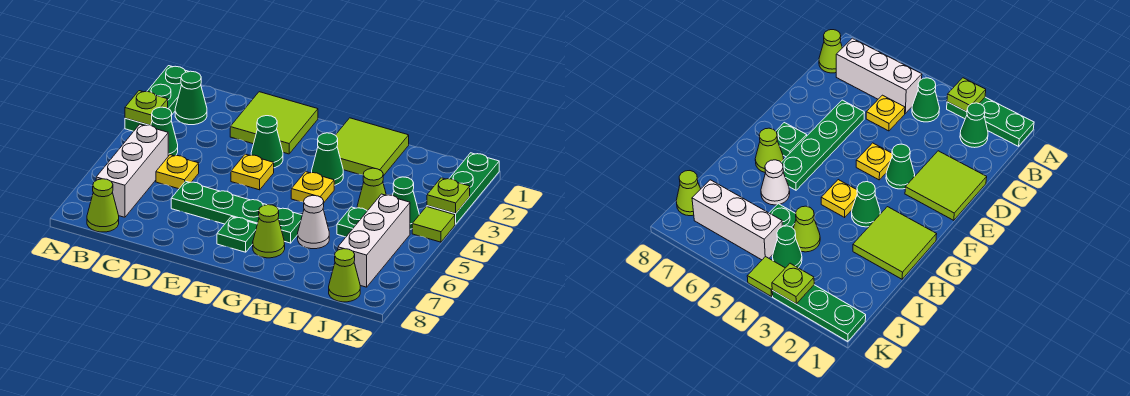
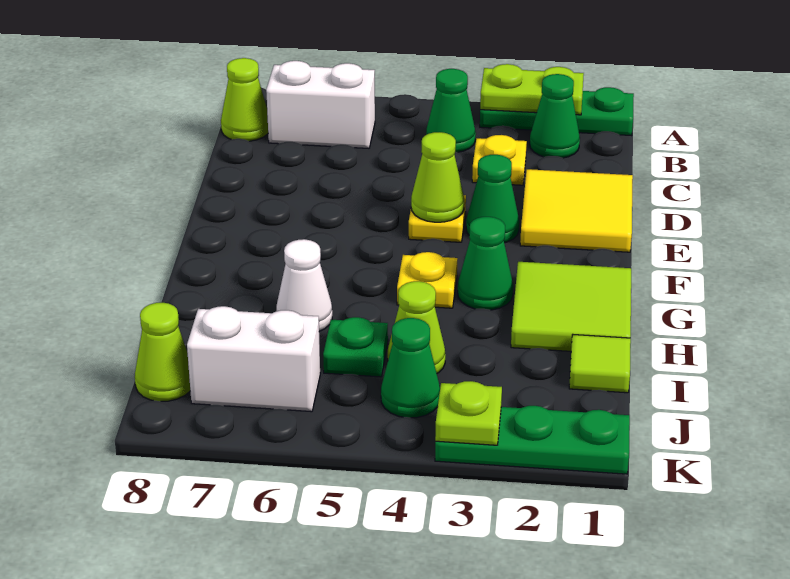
lime 1x1 plate [125,91,168,126] -> lime 1x2 plate [480,64,584,115]
white 1x3 brick [96,124,168,217] -> white 1x2 brick [266,61,375,148]
yellow 1x1 plate [156,155,199,189] -> yellow 1x1 plate moved to [472,135,527,185]
lime 2x2 tile [230,92,318,154] -> yellow 2x2 tile [520,169,633,252]
green 1x4 plate [171,181,302,243] -> none
green 1x1 plate [217,217,257,252] -> none
lime 1x1 cone [253,205,285,258] -> lime 1x1 cone moved to [411,132,464,222]
white 1x3 brick [338,194,410,287] -> white 1x2 brick [187,306,320,412]
lime 1x1 tile [412,207,455,242] -> lime 1x1 tile moved to [569,335,631,393]

